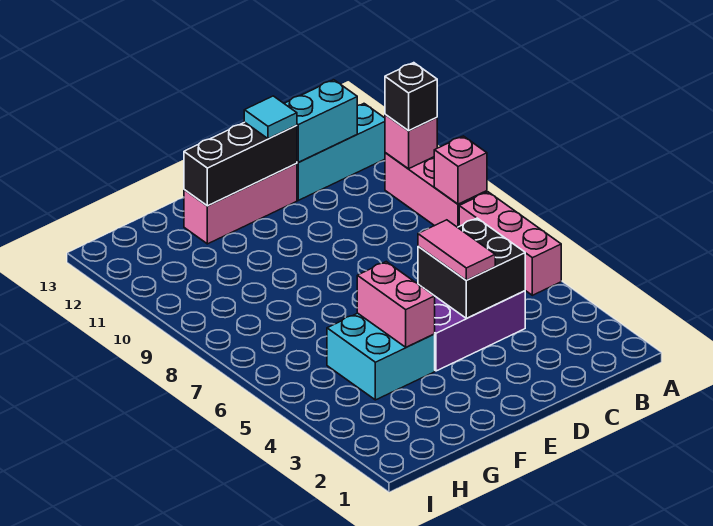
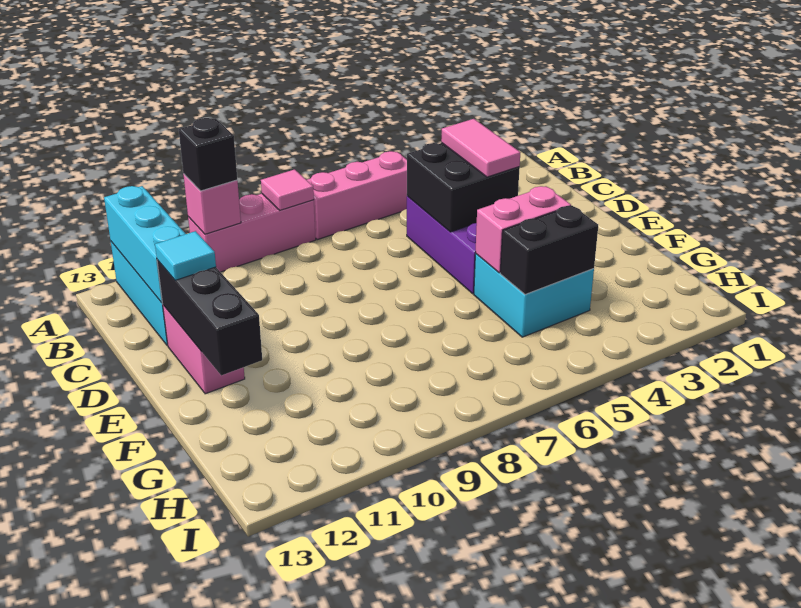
pink 1x1 brick [434,136,487,204] -> pink 1x1 tile [261,169,314,210]
cyan 1x2 brick [284,80,357,162] -> cyan 1x3 brick [104,186,185,303]
pink 1x2 tile [418,220,495,280] -> pink 1x2 tile turned to [441,119,520,177]
pink 1x3 brick [184,164,297,244] -> pink 1x2 brick [163,305,245,394]
none -> black 1x2 brick [500,206,598,295]

